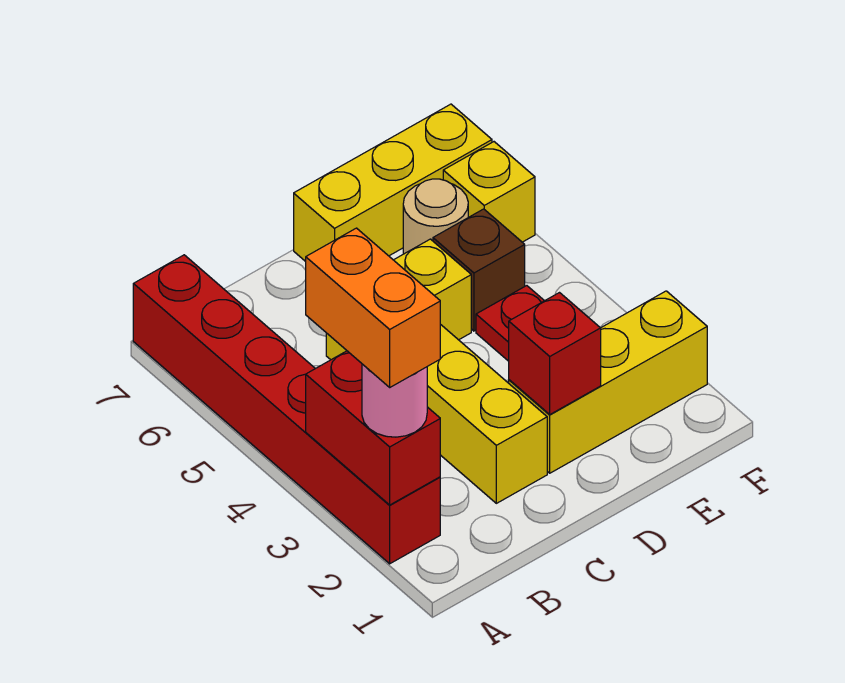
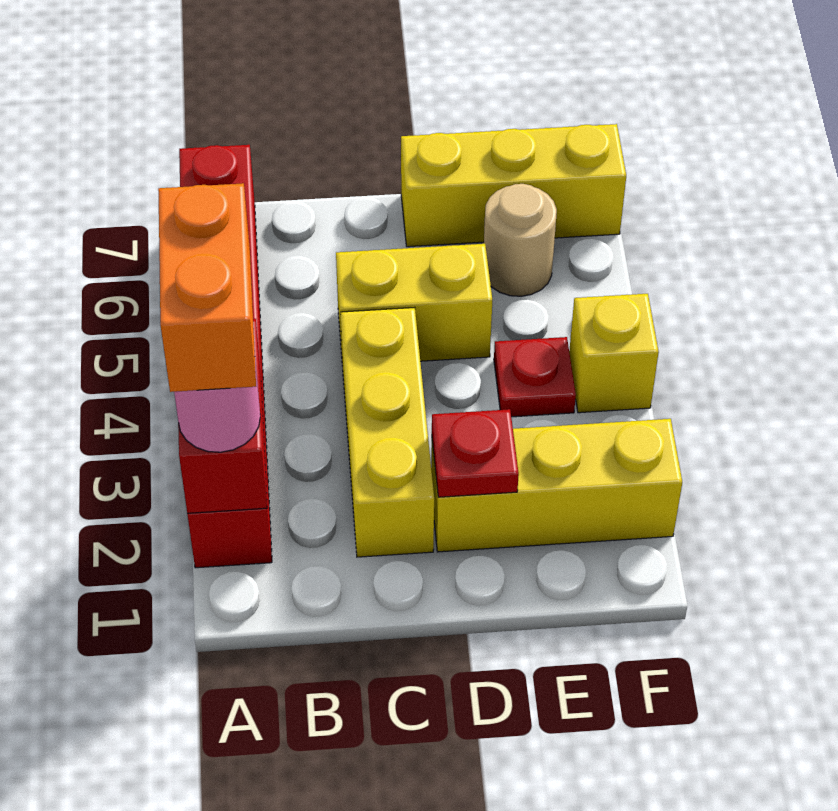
red 1x1 brick [509,293,601,414] -> red 1x1 plate [432,409,519,497]
brown 1x1 brick [433,209,525,331] -> none
yellow 1x1 brick [443,142,535,242] -> yellow 1x1 brick moved to [569,294,659,413]

